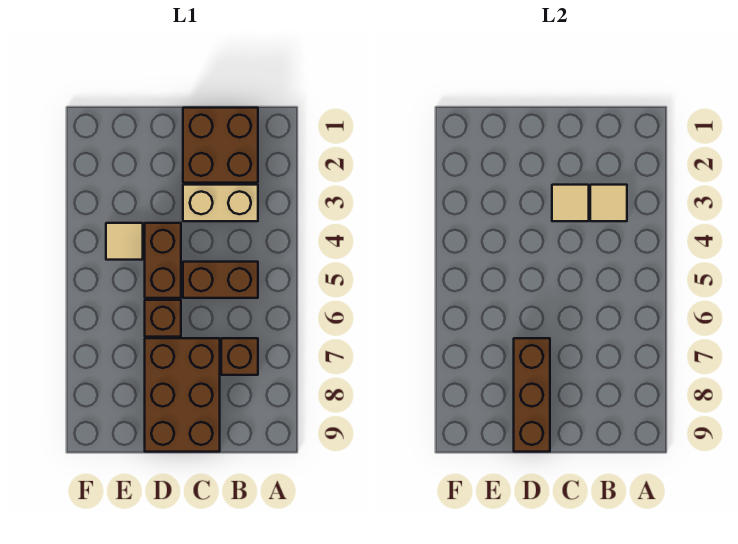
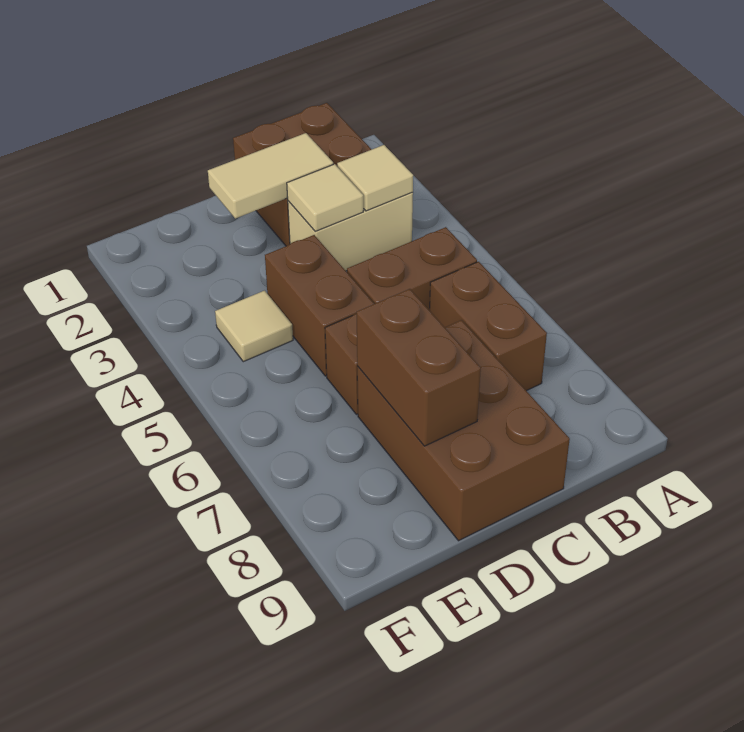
brown 1x1 brick [221,338,258,375] -> brown 1x2 brick [430,262,547,391]
none -> tan 1x2 tile [208,133,333,218]
brown 1x3 brick [514,338,550,452] -> brown 1x2 brick [357,289,481,446]

